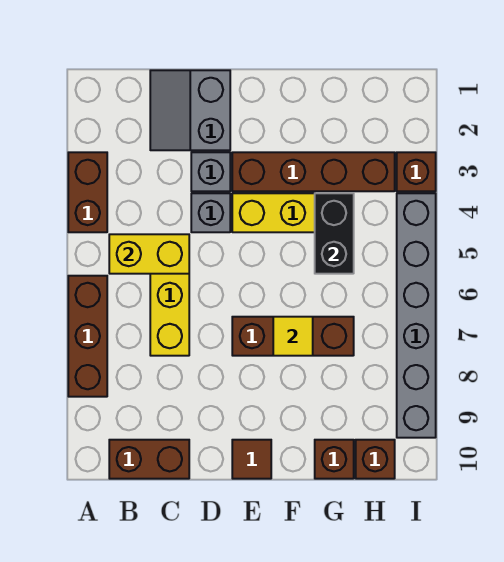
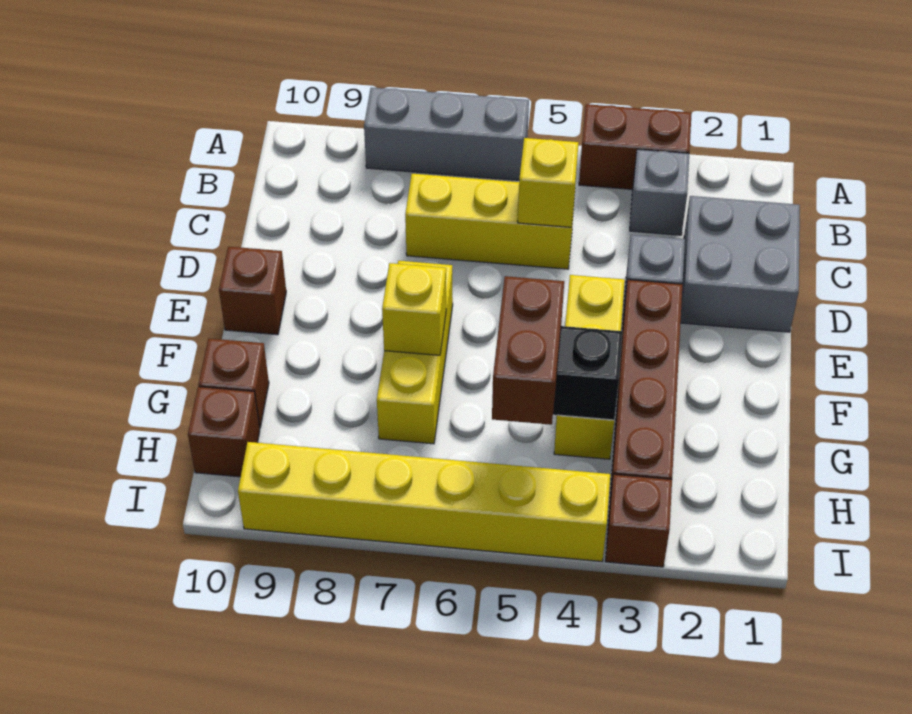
brown 1x3 brick [68,276,107,397] -> grey 1x3 brick [364,88,529,180]
yellow 1x2 brick [109,234,189,274] -> yellow 1x1 brick [518,138,579,227]
brown 1x2 brick [109,440,189,479] -> brown 1x2 brick moved to [492,276,564,425]
grey 2x2 slope [150,70,230,150] -> grey 2x2 brick [681,196,800,332]
grey 1x1 brick [191,193,230,232] -> grey 1x1 brick moved to [630,149,689,235]
brown 1x3 brick [232,317,354,356] -> yellow 1x3 brick [377,261,453,444]
brown 1x1 tile [232,440,271,479] -> brown 1x1 brick [219,247,286,335]
yellow 1x1 tile [273,317,313,356] -> yellow 1x1 brick [382,263,446,355]
grey 1x6 brick [397,193,436,438] -> yellow 1x6 brick [238,442,610,561]

